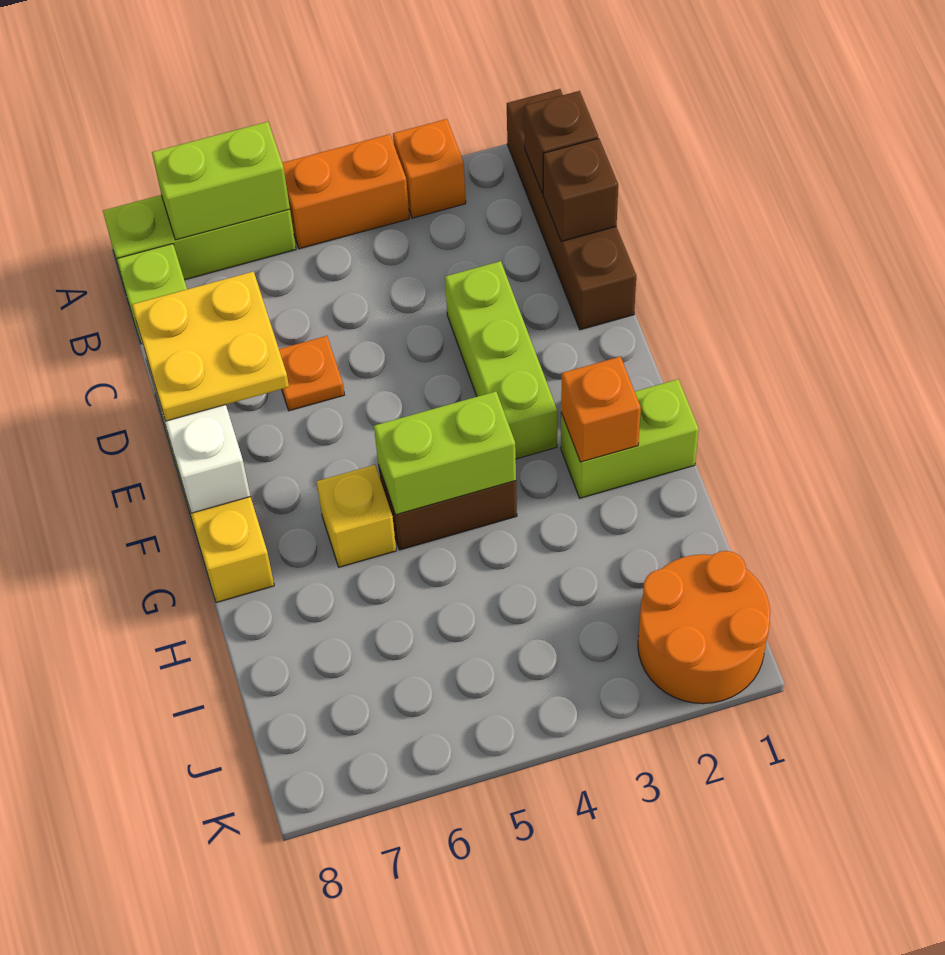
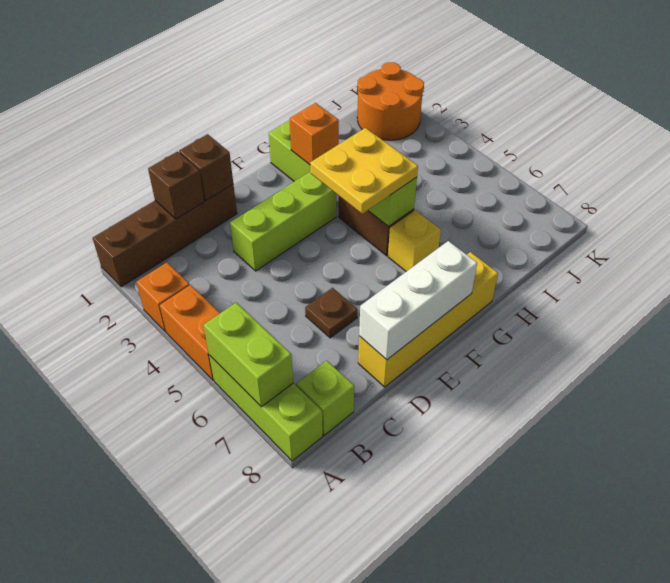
brown 1x1 brick [524,91,598,193] -> brown 1x1 brick moved to [179,134,233,201]
orange 1x1 plate [279,336,344,411] -> brown 1x1 plate [305,288,357,338]
yellow 2x2 plate [132,272,289,421] -> yellow 2x2 plate moved to [310,128,418,214]

